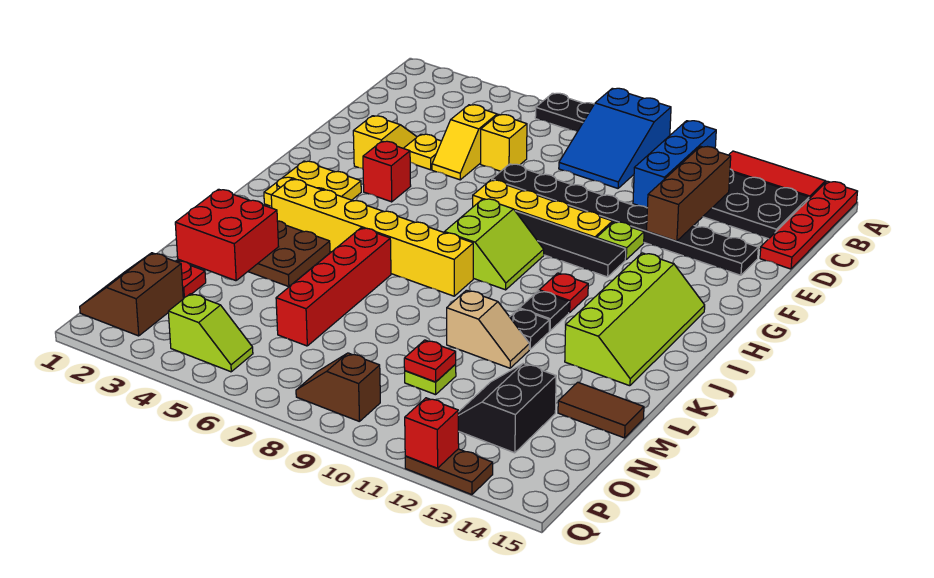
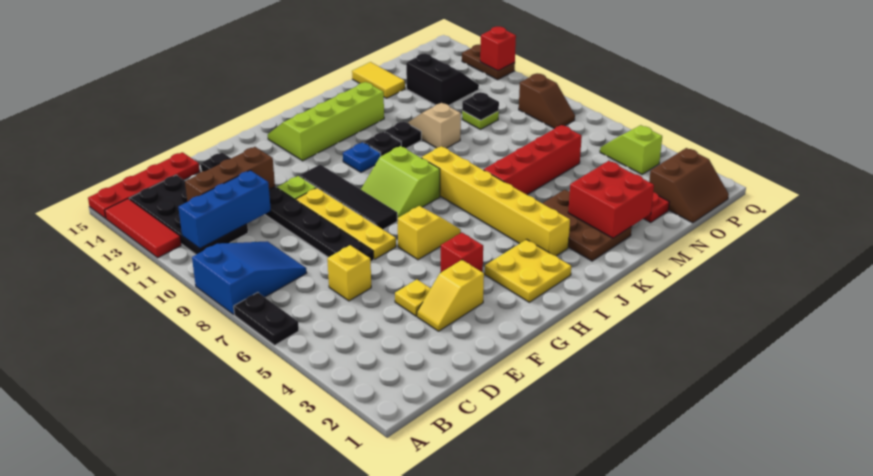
yellow 1x2 slope [432,105,497,180] -> yellow 1x2 slope moved to [397,206,461,260]
lime 2x2 slope [444,199,544,290] -> lime 2x2 slope turned to [361,146,440,220]
red 1x1 plate [539,273,588,313] -> blue 1x1 plate [343,142,381,172]
brown 1x2 tile [558,382,644,438] -> yellow 1x2 tile [352,62,405,98]
red 1x1 plate [404,340,456,382] -> black 1x1 plate [462,92,499,120]
black 2x2 slope [458,364,556,453] -> black 2x2 slope turned to [406,54,479,105]

